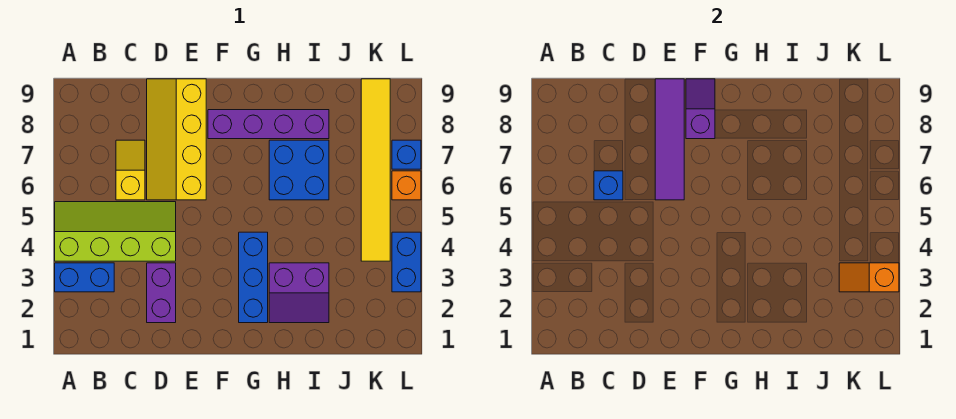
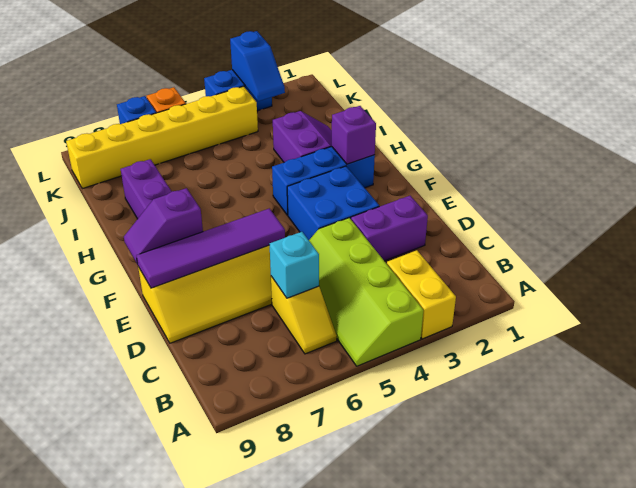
blue 1x2 brick [55,263,114,292] -> yellow 1x2 brick [387,250,456,339]
yellow 1x2 slope [116,140,145,200] -> yellow 1x2 slope turned to [271,276,337,354]
blue 1x1 brick [594,171,623,200] -> cyan 1x1 brick [269,232,319,298]
none -> purple 1x1 brick [332,106,376,164]
blue 2x2 brick [269,140,329,200] -> blue 2x2 brick moved to [287,166,379,240]
orange 1x2 slope [839,263,899,292] -> blue 1x2 slope [230,31,285,101]
yellow 1x6 tile [361,79,390,261] -> yellow 1x6 brick [66,86,258,189]

